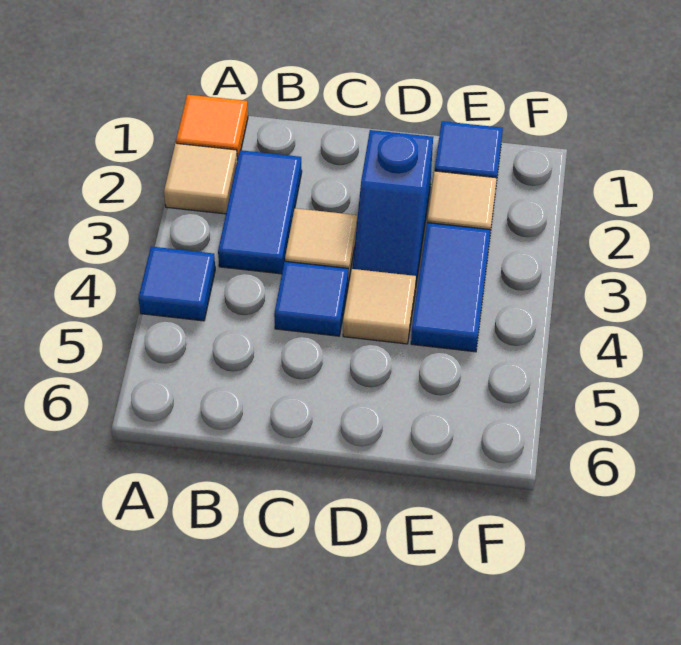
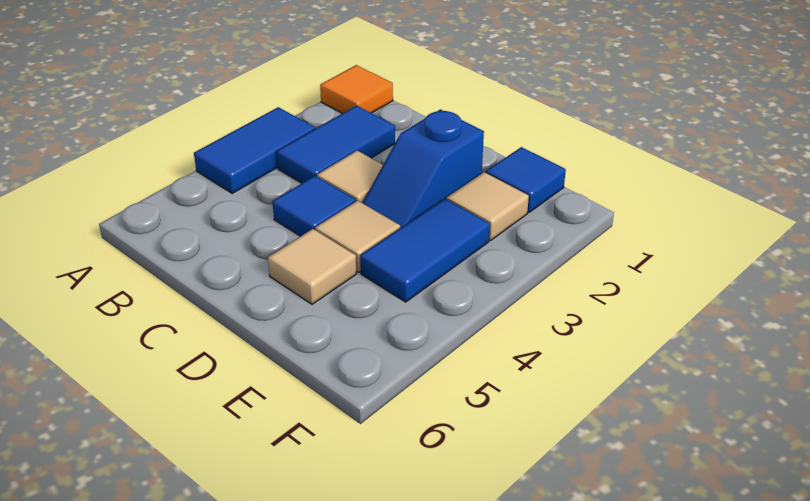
tan 1x1 tile [164,143,237,214] -> tan 1x1 tile moved to [268,229,356,304]
blue 1x1 tile [138,247,215,321] -> blue 1x2 tile [194,107,315,193]

